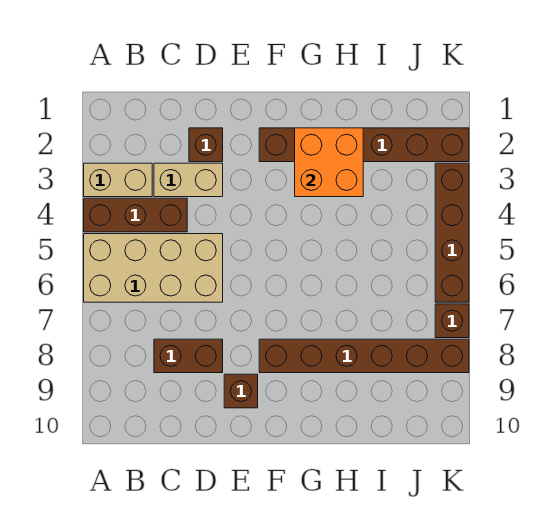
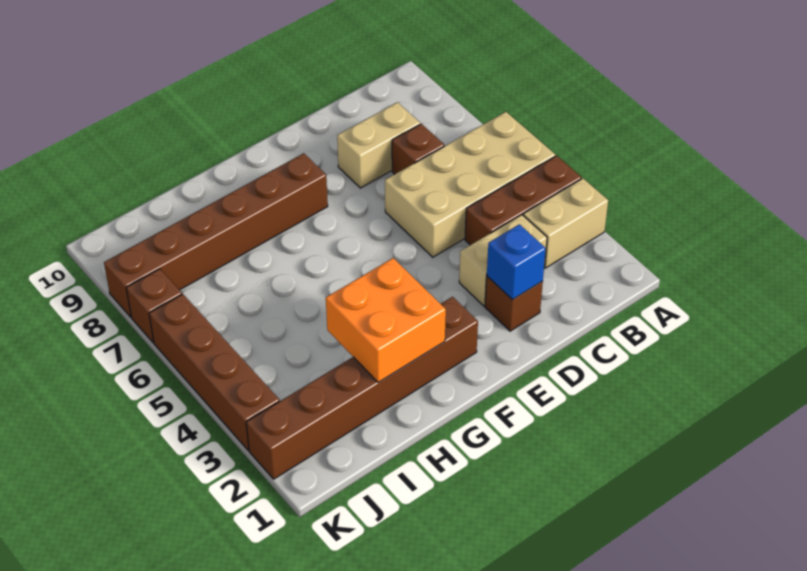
brown 1x2 brick [154,339,223,373] -> tan 1x2 brick [337,102,420,188]
none -> blue 1x1 brick [487,224,546,300]
brown 1x1 brick [224,374,258,408] -> brown 1x1 brick moved to [392,124,444,174]

